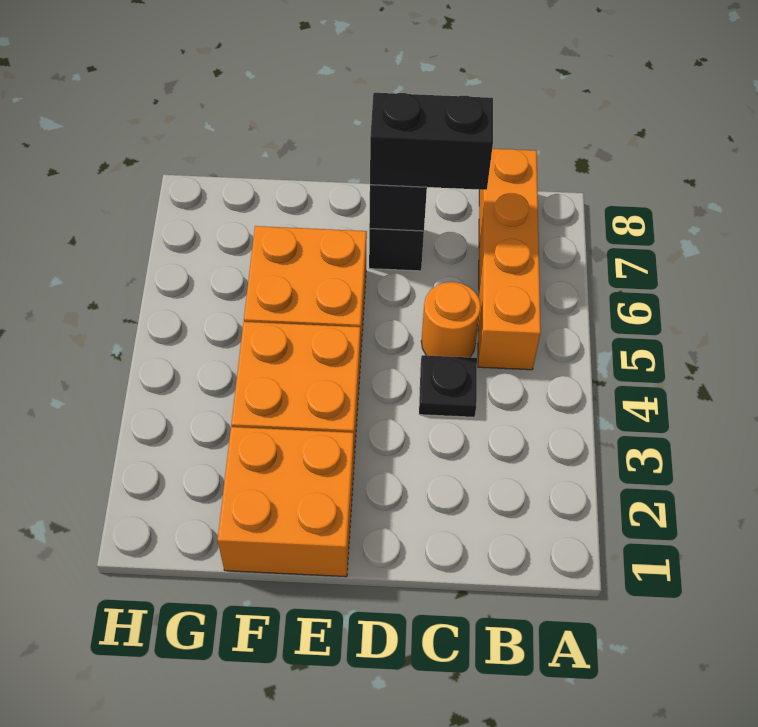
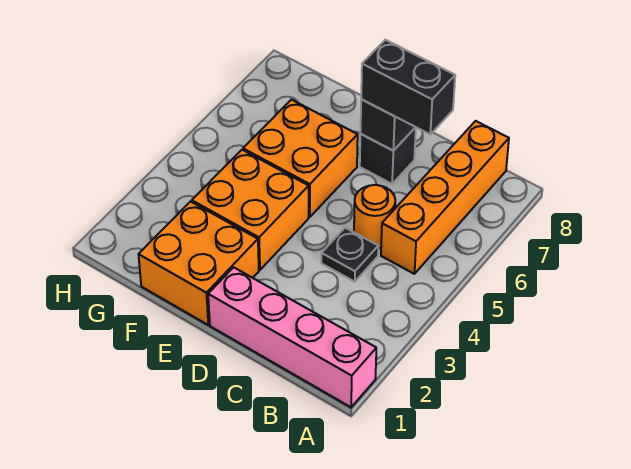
none -> pink 1x4 brick [208,267,376,407]

